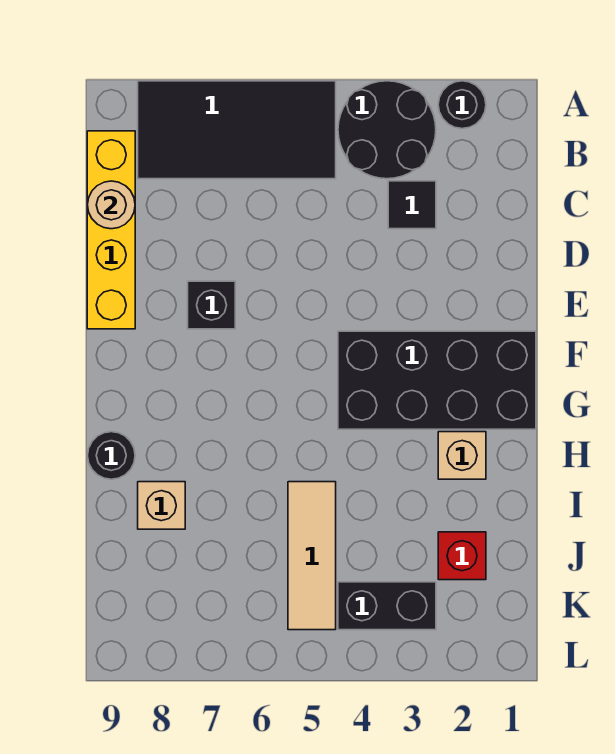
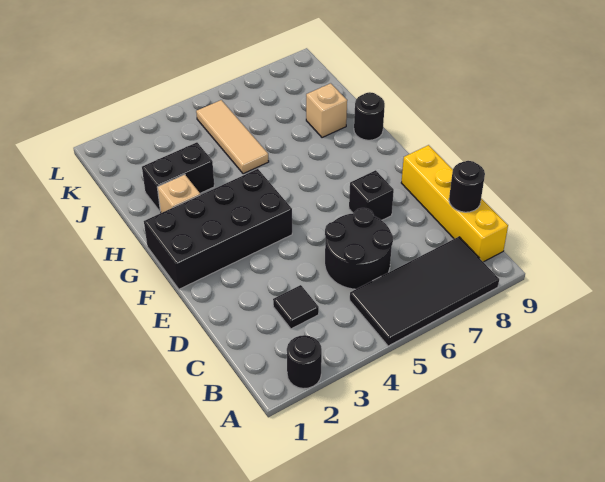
black 2x2 round brick [338,81,436,179] -> black 2x2 round brick moved to [325,208,393,289]
tan 1x1 round brick [88,181,135,229] -> black 1x1 round brick [449,161,485,212]
red 1x1 brick [438,532,486,580] -> none
black 1x2 brick [338,582,436,630] -> black 1x2 brick moved to [142,142,214,211]

